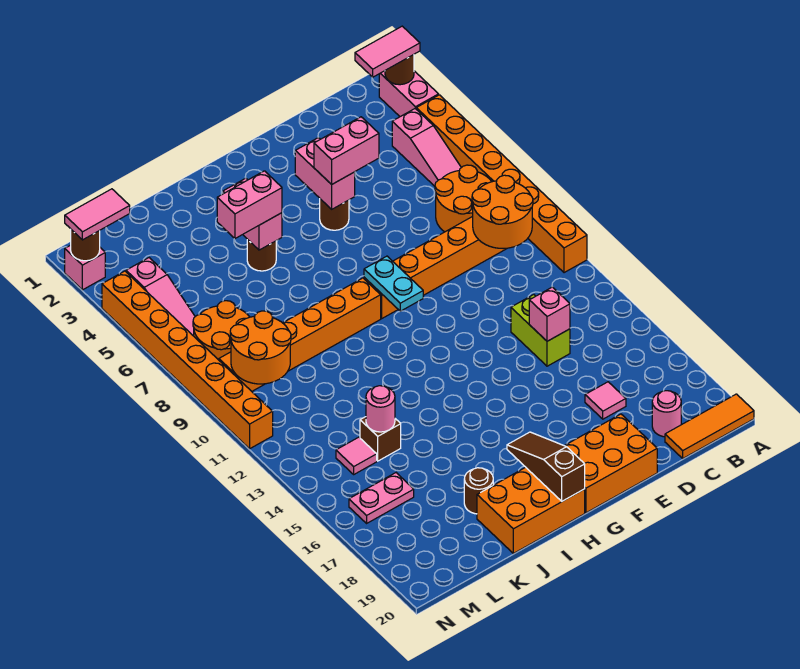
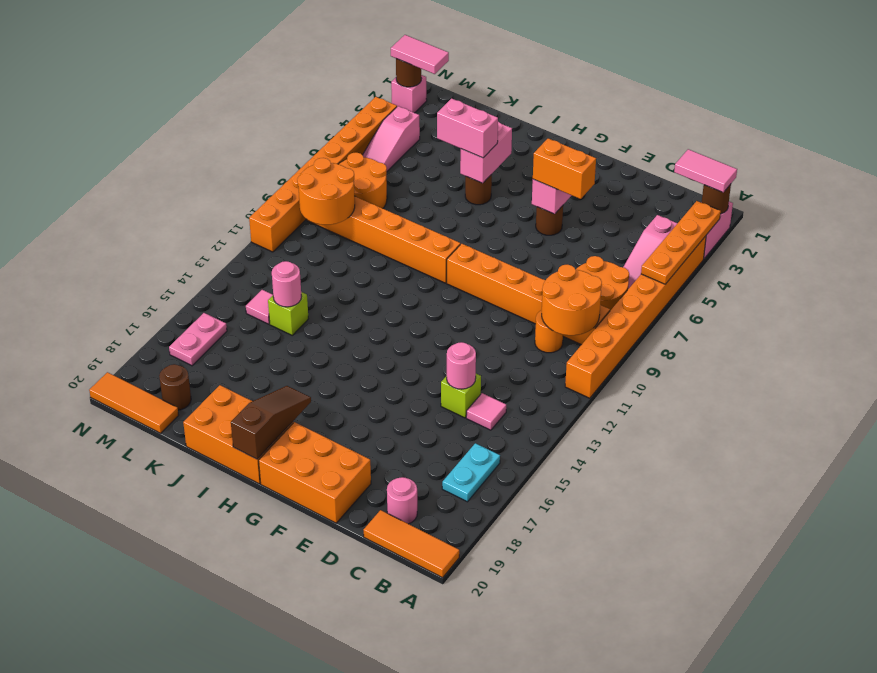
none -> orange 1x4 plate [641,201,721,284]
none -> orange 1x1 round brick [535,310,563,353]
lime 1x2 brick [511,295,570,366] -> lime 1x1 brick [441,374,481,418]
pink 1x1 brick [529,287,570,341] -> pink 1x1 round brick [447,342,476,389]
pink 1x1 tile [585,382,626,419] -> pink 1x1 tile moved to [466,393,506,430]
pink 1x2 brick [314,117,379,184] -> orange 1x2 brick [533,138,596,199]
cyan 1x2 plate [364,256,423,311] -> cyan 1x2 plate moved to [442,443,500,502]
brown 1x1 round brick [464,468,493,514] -> brown 1x1 round brick moved to [159,364,191,410]
brown 1x1 brick [360,417,401,461] -> lime 1x1 brick [268,292,308,335]
pink 1x2 plate [349,473,414,523] -> pink 1x2 plate turned to [169,313,227,366]
none -> orange 1x3 tile [89,372,179,433]

